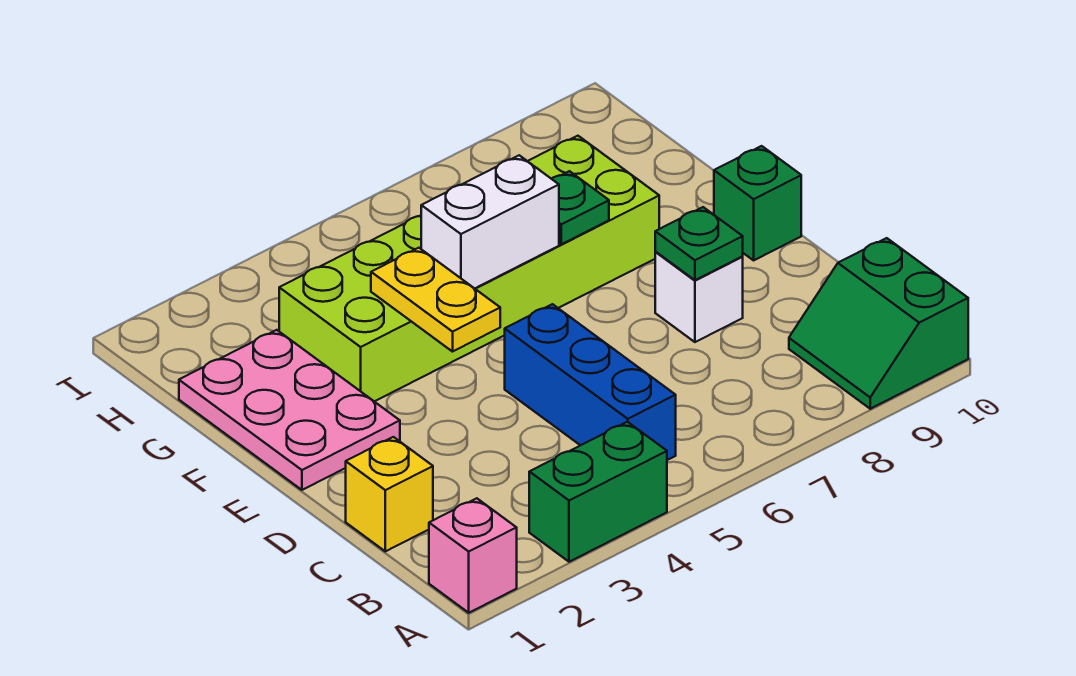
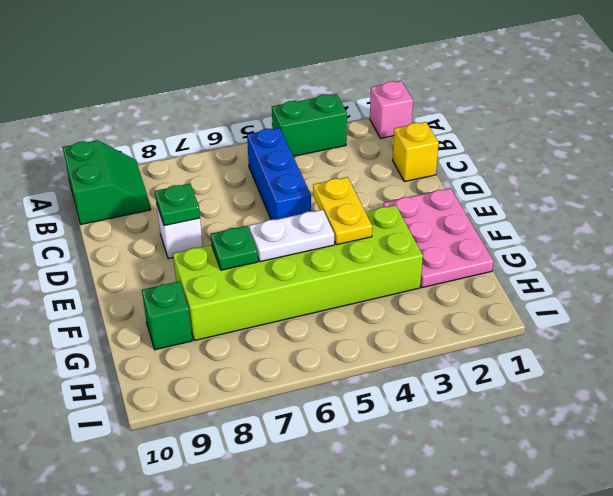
green 1x1 brick [714,146,801,260] -> green 1x1 brick moved to [142,281,192,350]
white 1x2 brick [421,155,559,288] -> white 1x2 plate [249,210,334,262]

